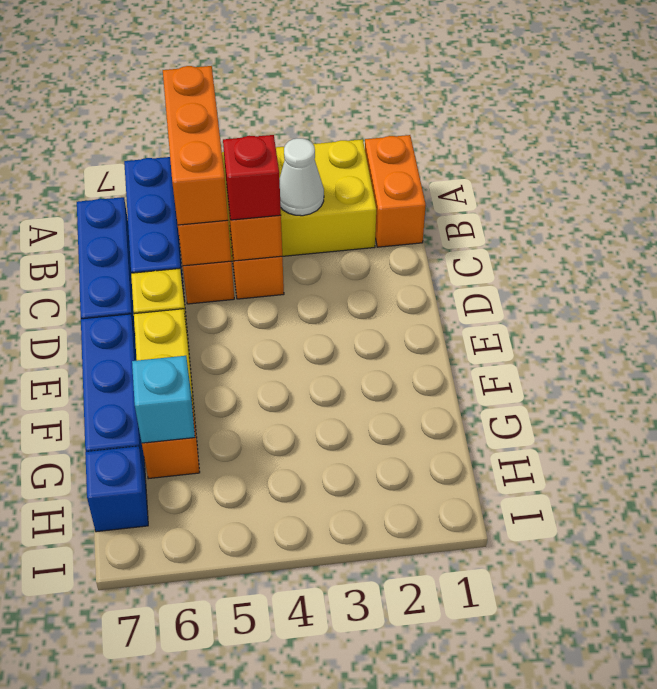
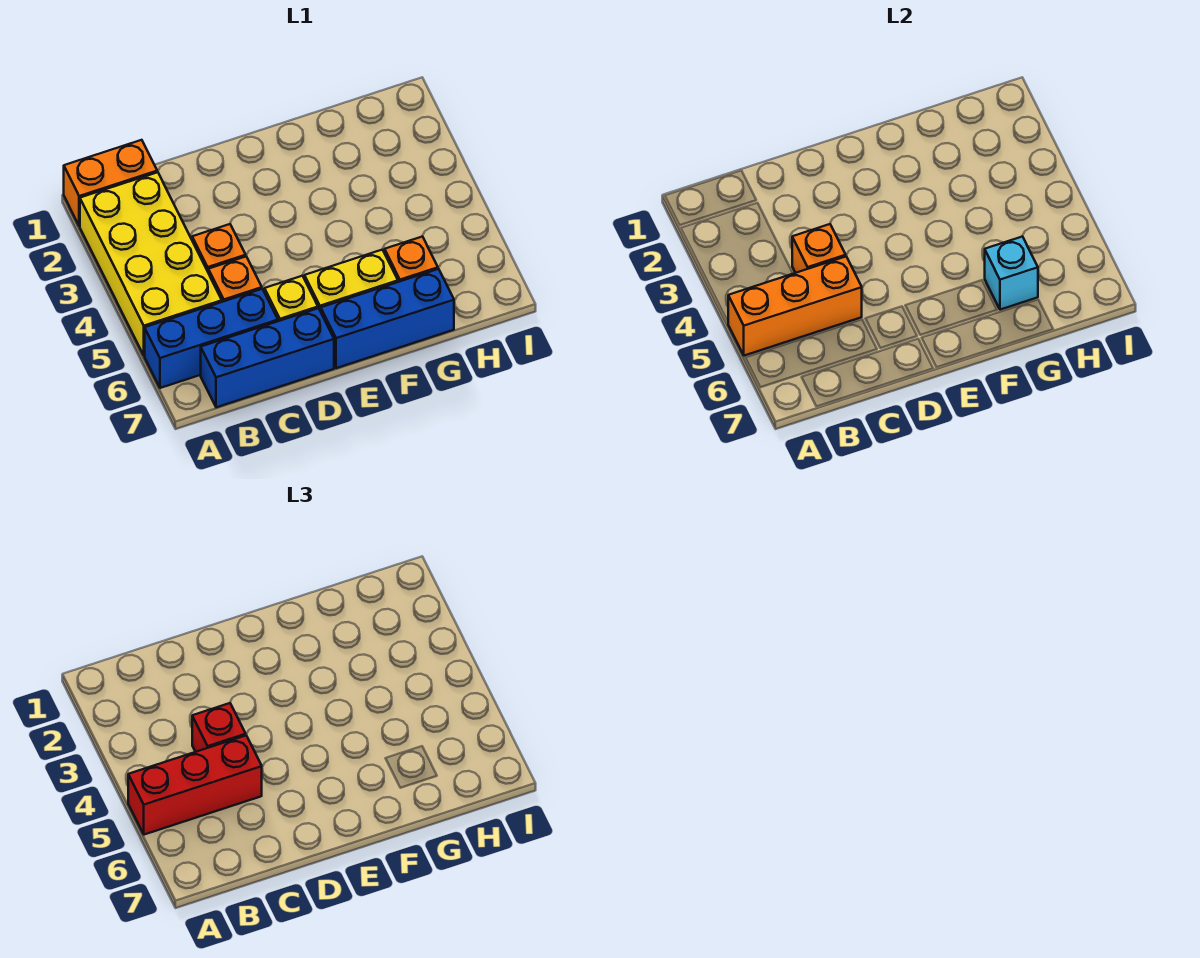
orange 1x3 brick [163,66,228,225] -> red 1x3 brick [128,735,262,835]
white 1x1 cone [280,138,324,216] -> none
blue 1x1 brick [85,446,148,532] -> none

